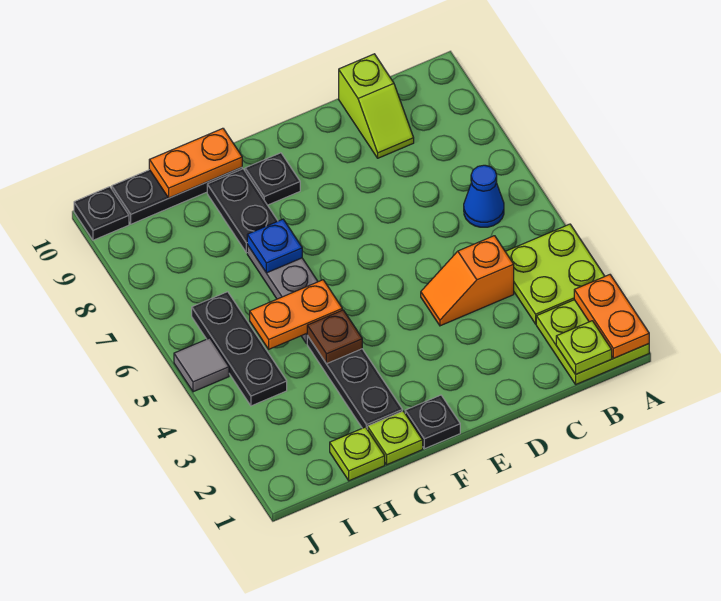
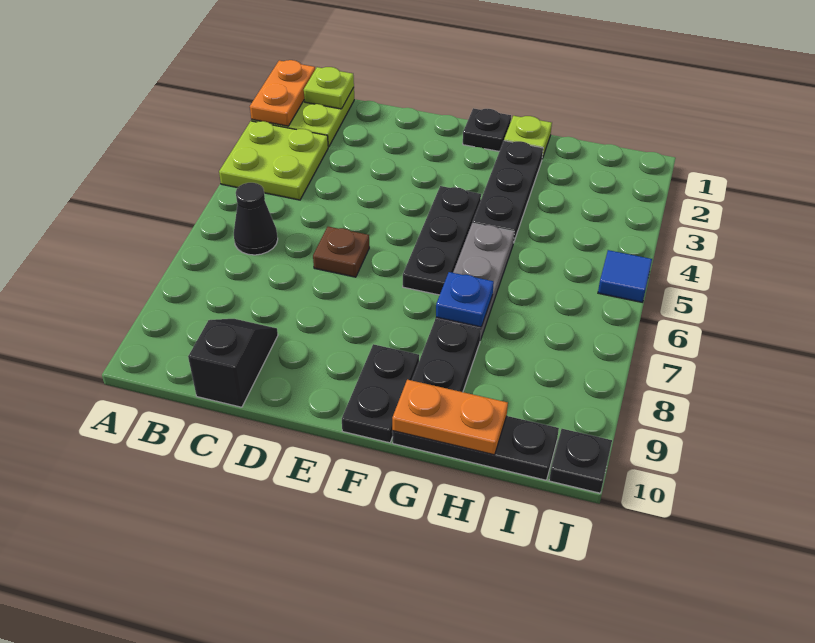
blue 1x1 cone [464,165,504,227] -> black 1x1 cone [234,183,278,255]
orange 1x2 slope [421,236,514,326] -> none
lime 1x2 slope [339,54,414,158] -> black 1x2 slope [188,319,278,407]
black 1x1 plate [245,153,300,205] -> black 1x2 plate [342,344,419,443]
brown 1x1 plate [307,310,362,364] -> brown 1x1 plate moved to [313,227,369,277]
orange 1x2 plate [250,280,342,349] -> none
lime 1x1 plate [330,427,385,481] -> none
black 1x3 plate [192,292,287,406] -> black 1x3 plate moved to [403,186,481,295]
grey 1x1 tile [174,338,229,392] -> blue 1x1 tile [598,250,652,302]

